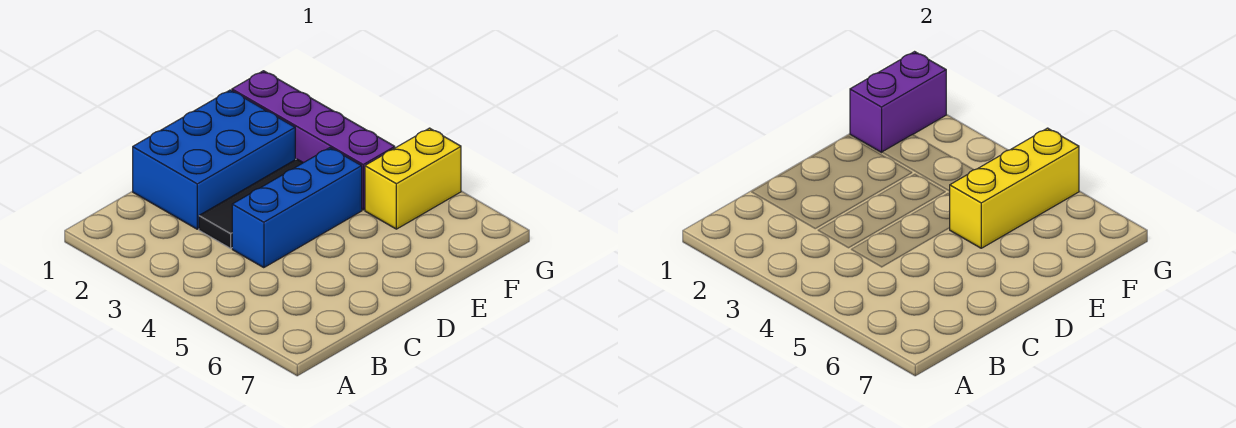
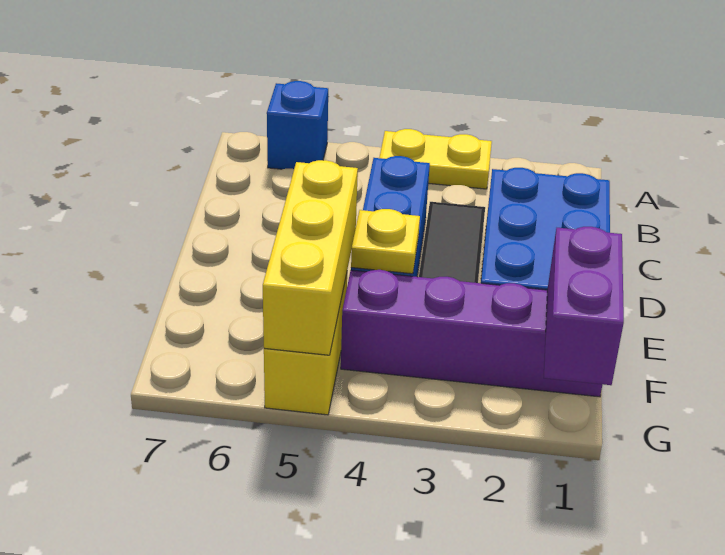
none -> yellow 1x2 plate [379,129,492,189]
none -> blue 1x1 brick [267,81,328,169]
none -> yellow 1x1 plate [351,209,420,274]

